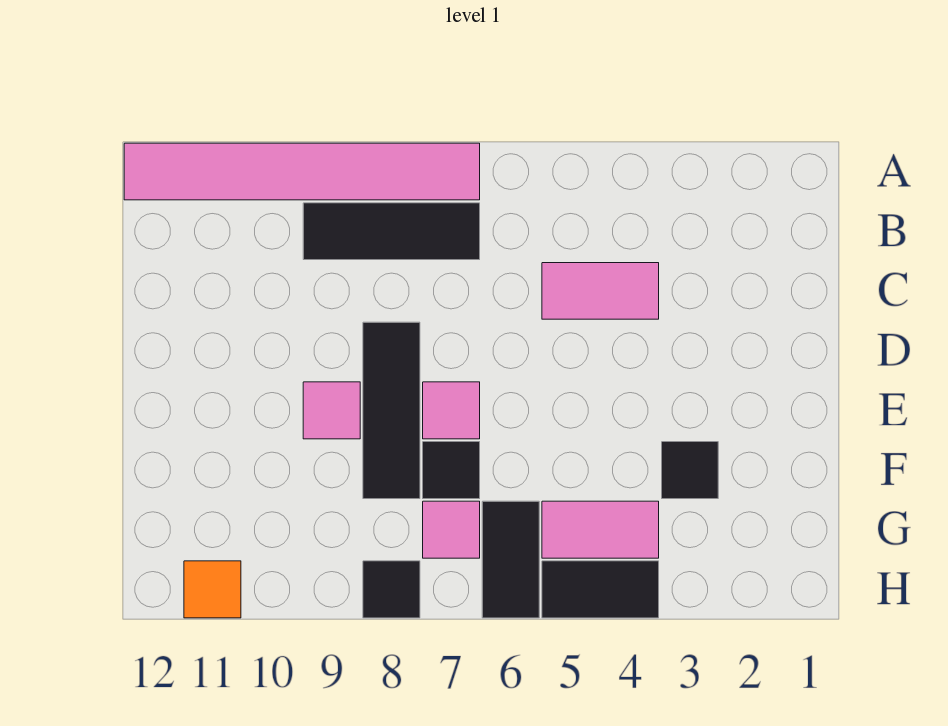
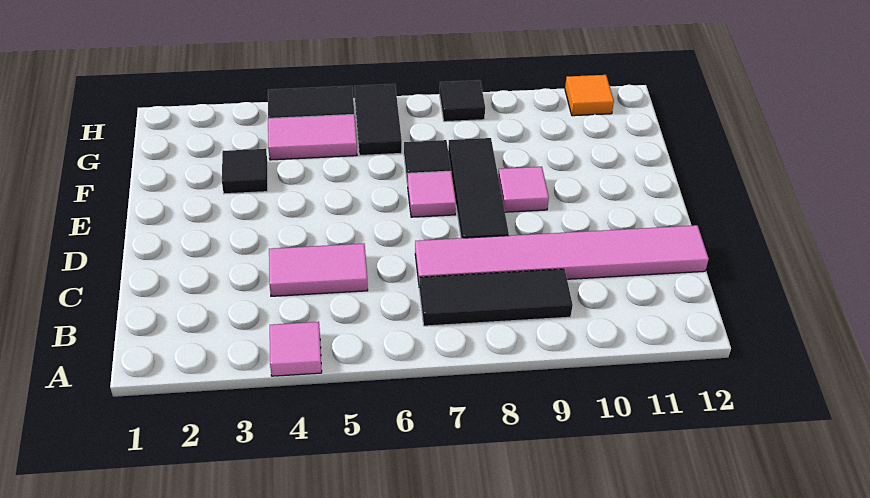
pink 1x6 tile [124,143,480,200] -> pink 1x6 tile moved to [415,225,709,285]
pink 1x1 tile [423,501,480,558] -> pink 1x1 tile moved to [270,322,322,376]

